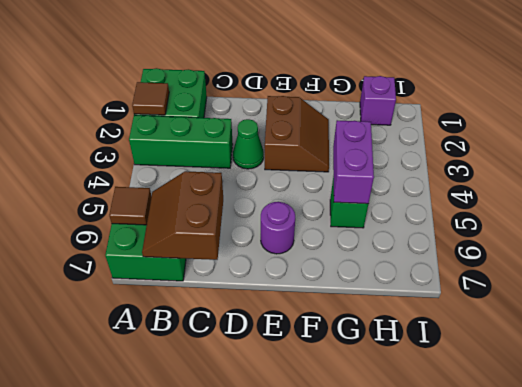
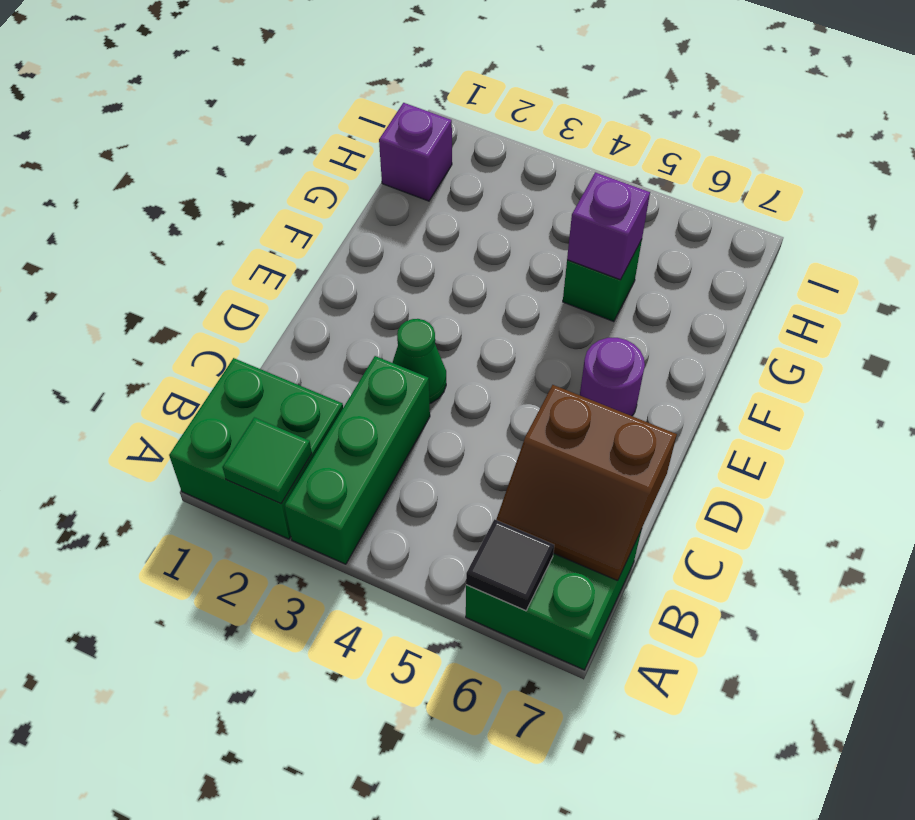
brown 1x1 tile [132,82,169,115] -> green 1x1 tile [222,417,312,504]
brown 1x1 tile [109,187,151,225] -> black 1x1 tile [466,519,554,611]
brown 2x2 slope [265,96,329,172] -> none
purple 1x2 brick [333,120,374,204] -> purple 1x1 brick [567,172,650,280]

